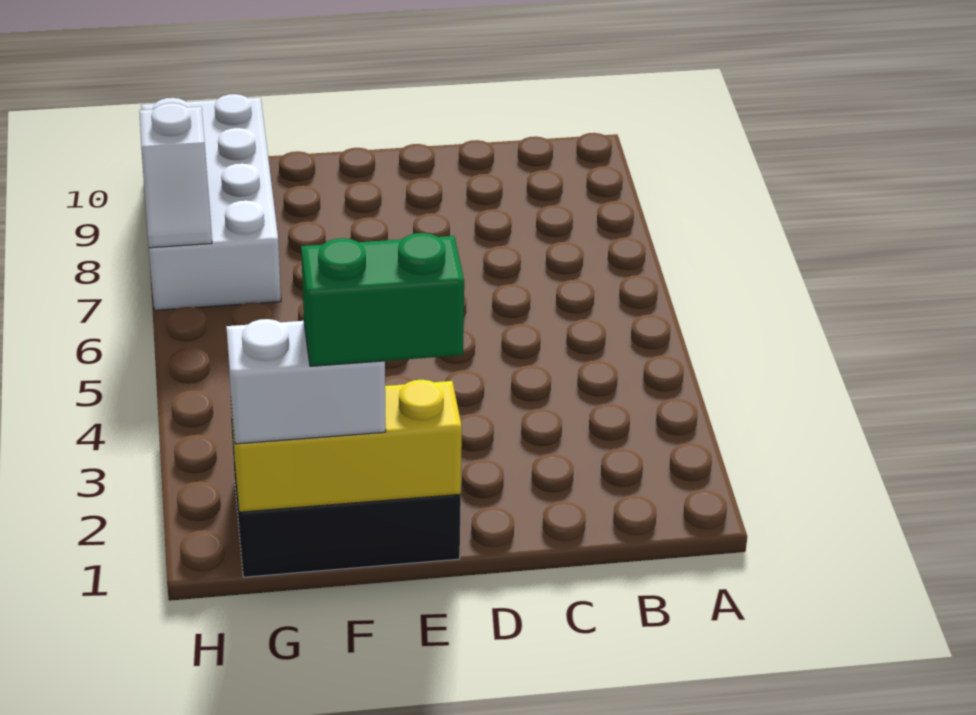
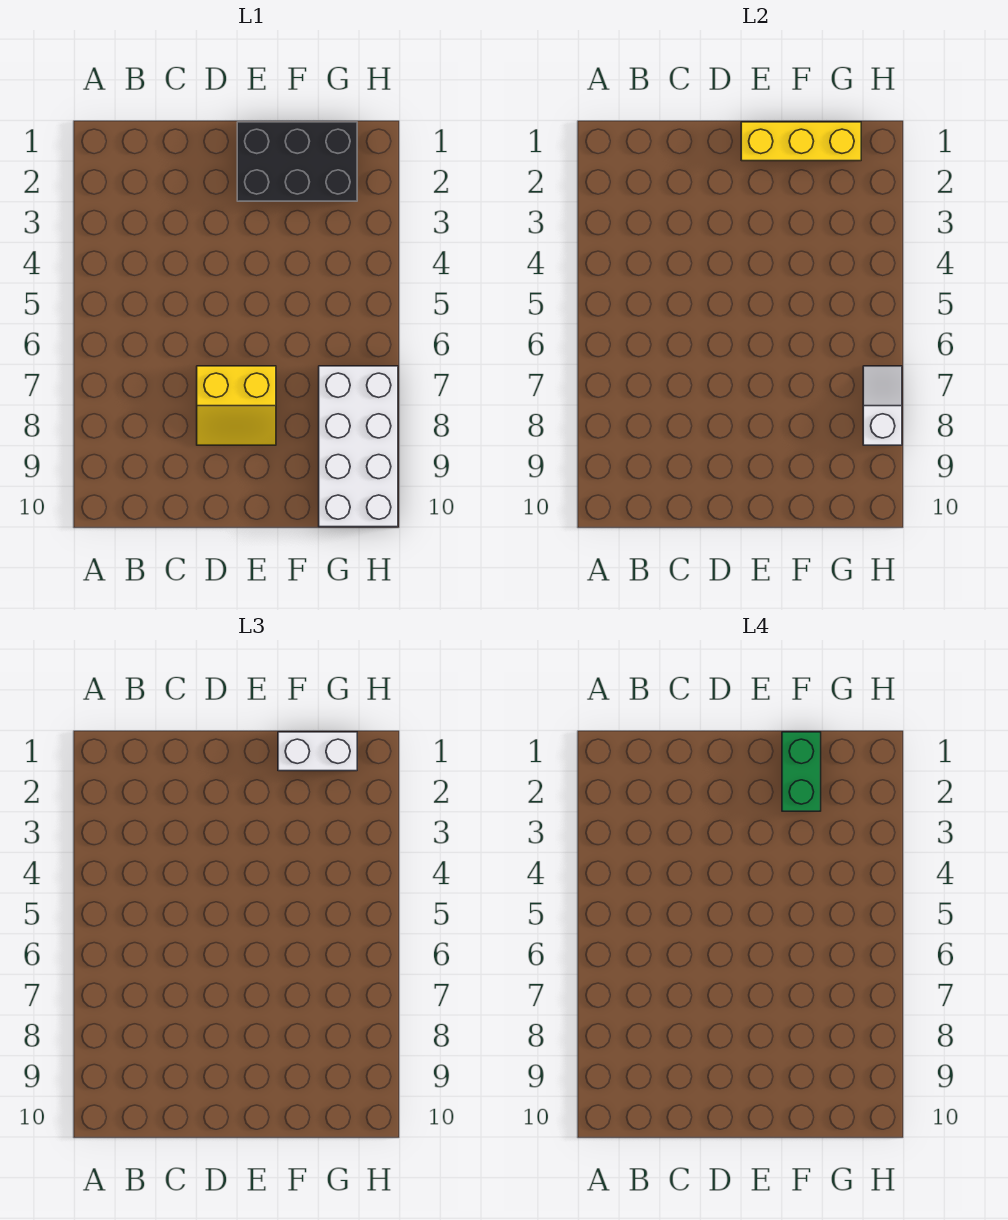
none -> yellow 2x2 slope [197,366,276,445]
green 1x2 brick [301,233,464,366] -> green 1x2 brick turned to [782,732,821,811]

